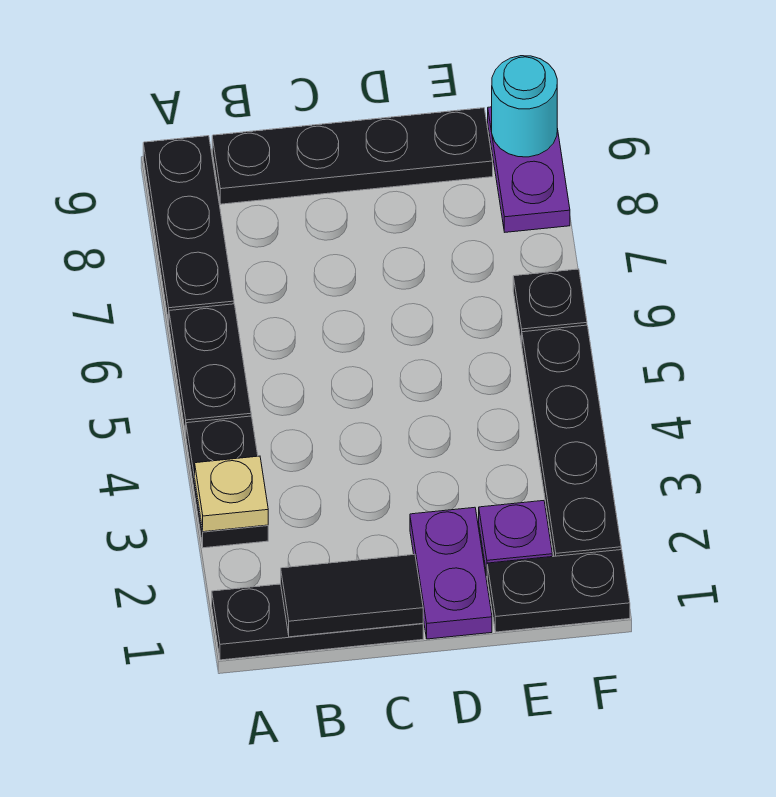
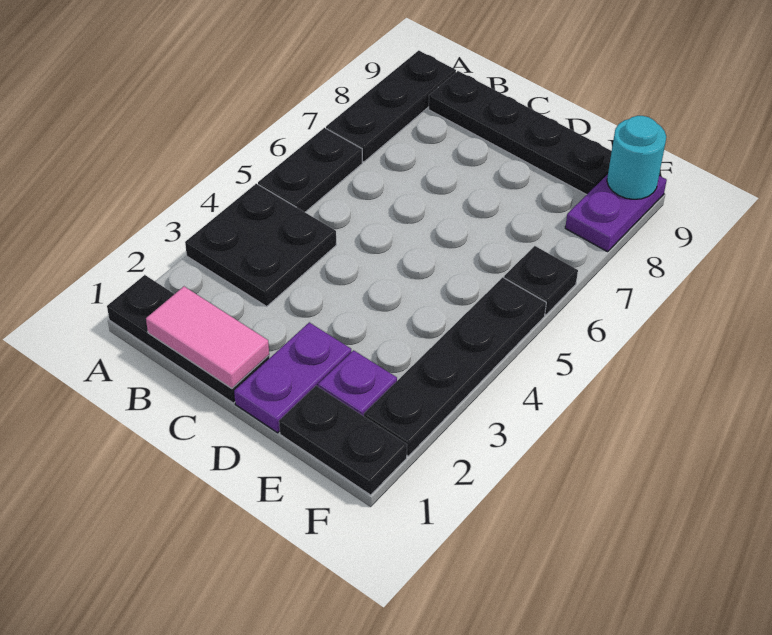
black 1x2 plate [186,416,268,548] -> black 2x2 plate [185,184,336,306]
tan 1x1 plate [195,456,268,532] -> none
black 1x2 tile [281,554,423,637] -> pink 1x2 tile [146,286,269,388]

